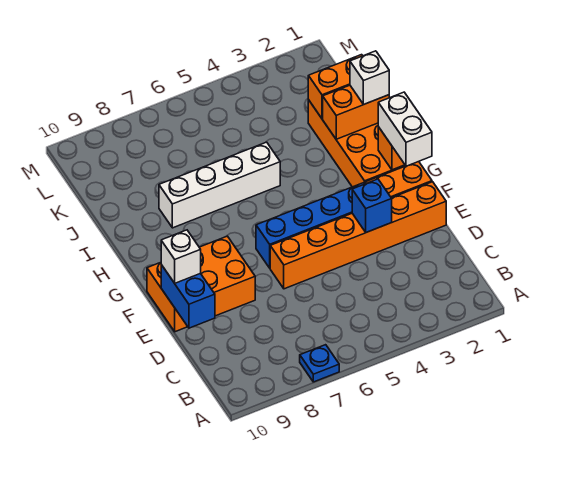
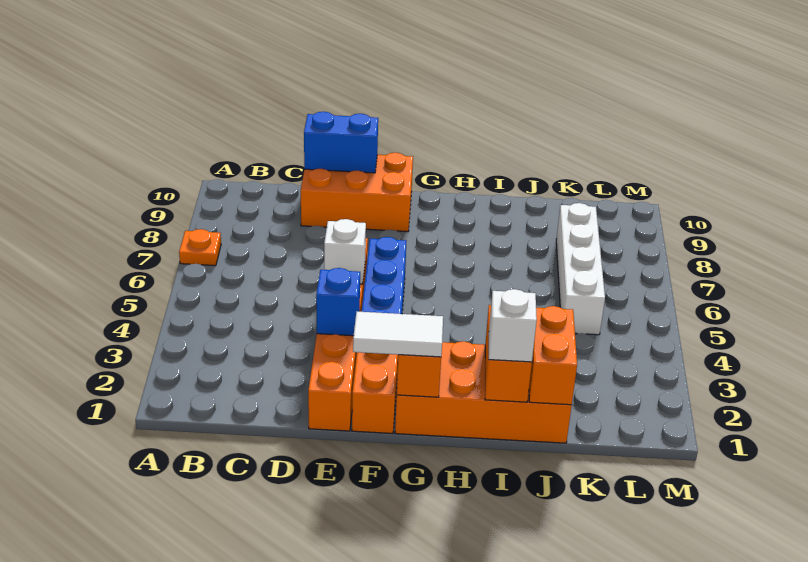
blue 1x1 plate [300,345,339,382] -> orange 1x1 plate [179,229,221,266]
orange 2x3 brick [147,236,255,332] -> orange 2x3 brick turned to [301,153,413,232]
white 1x1 brick [161,230,201,283] -> white 1x1 brick moved to [324,219,366,284]
white 1x2 brick [378,92,432,166] -> white 1x2 tile [353,312,443,357]
white 1x4 brick [159,142,280,228] -> white 1x4 brick moved to [556,203,605,335]

